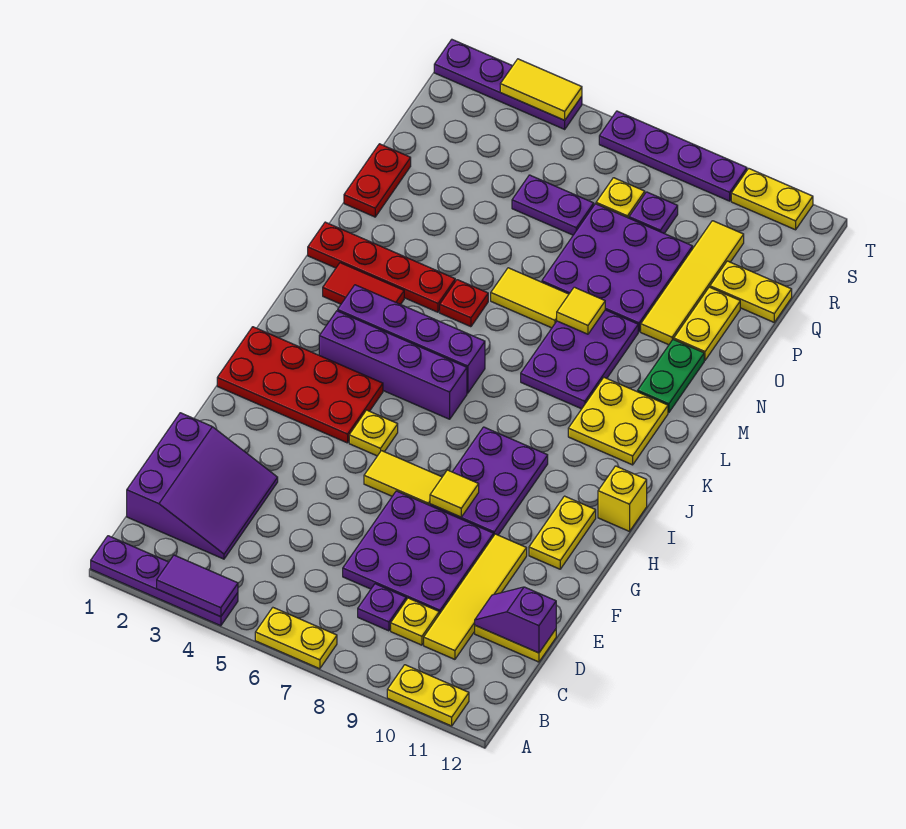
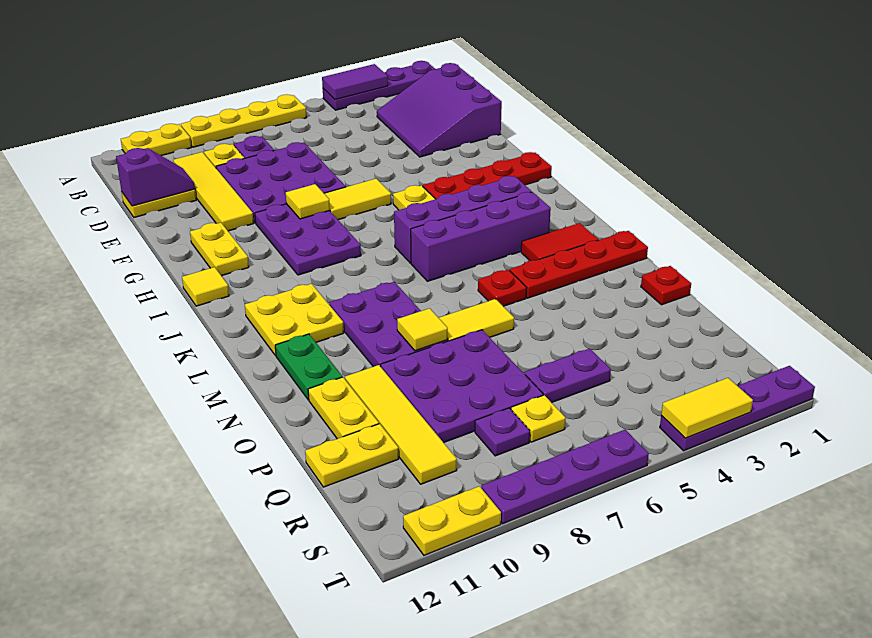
yellow 1x2 plate [255,608,337,669] -> yellow 1x4 plate [181,95,307,147]
red 2x4 plate [217,327,383,443] -> red 1x4 plate [423,152,552,199]
yellow 1x1 brick [598,466,647,531] -> yellow 1x1 tile [182,267,229,306]
red 1x2 plate [344,144,411,217] -> red 1x1 plate [641,266,691,305]

